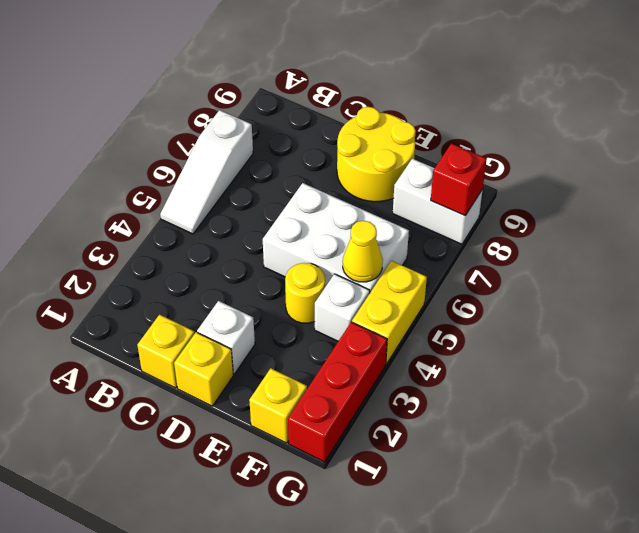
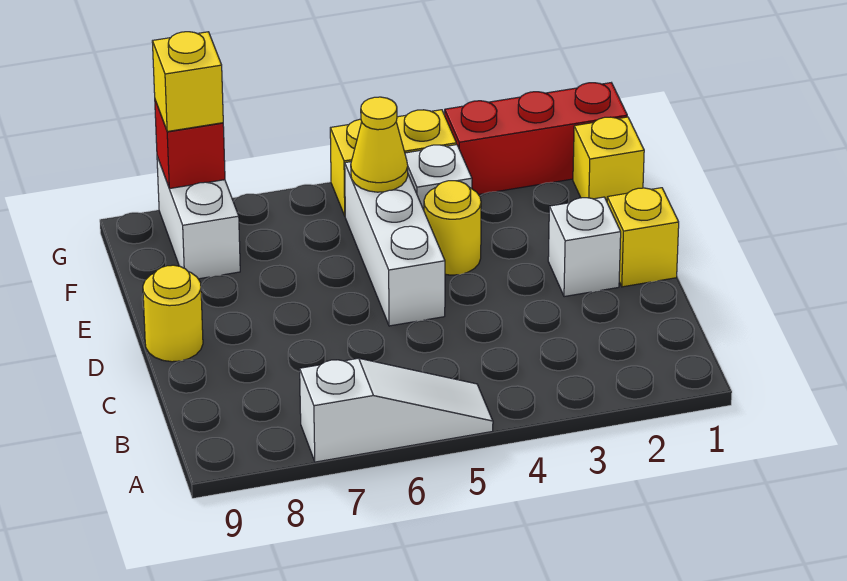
yellow 1x1 brick [137,315,194,388] -> yellow 1x1 brick moved to [152,32,223,131]
white 2x3 brick [263,183,409,292] -> white 1x3 brick [345,162,445,326]
yellow 2x2 round brick [337,107,416,202] -> yellow 1x1 round brick [143,265,203,362]

